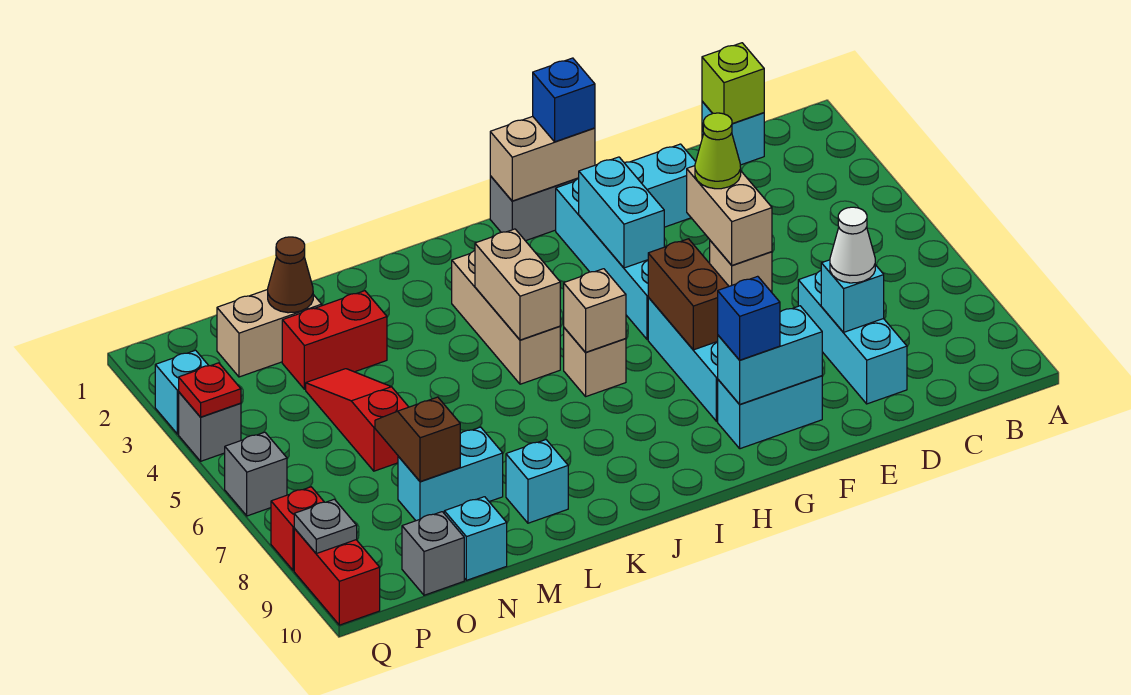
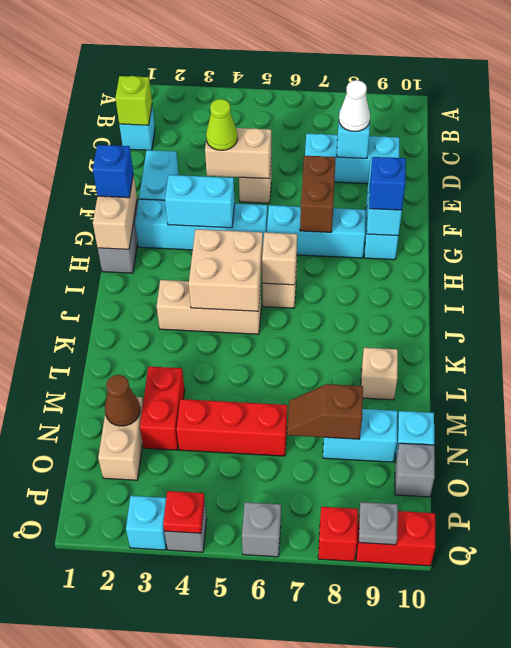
brown 1x2 brick [648,239,729,350] -> brown 1x2 brick turned to [300,156,336,232]
tan 1x2 brick [475,229,560,340] -> tan 2x2 brick [189,229,263,311]
cyan 1x1 brick [506,440,568,523] -> tan 1x1 brick [361,348,398,400]
cyan 1x2 brick [398,427,503,521] -> cyan 1x2 brick turned to [323,409,397,462]
red 1x3 slope [306,369,408,471] -> red 1x3 brick [177,399,287,456]

